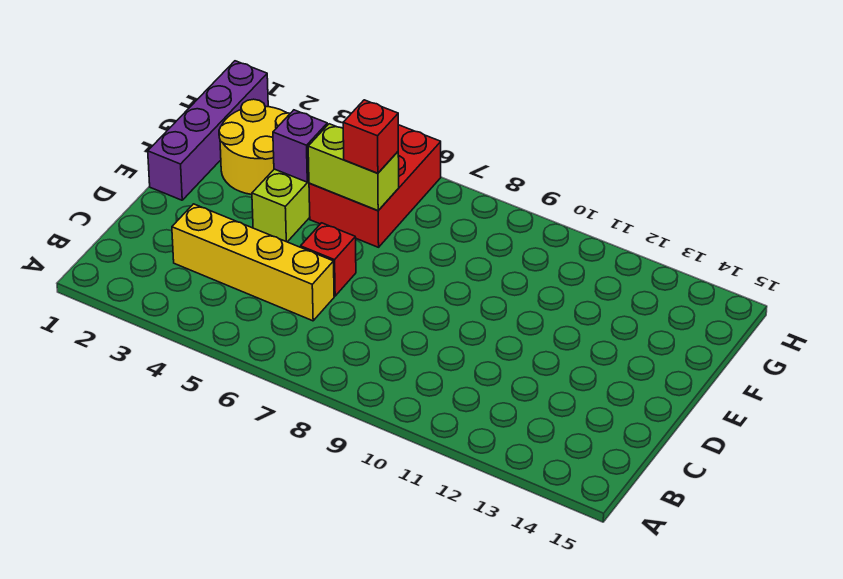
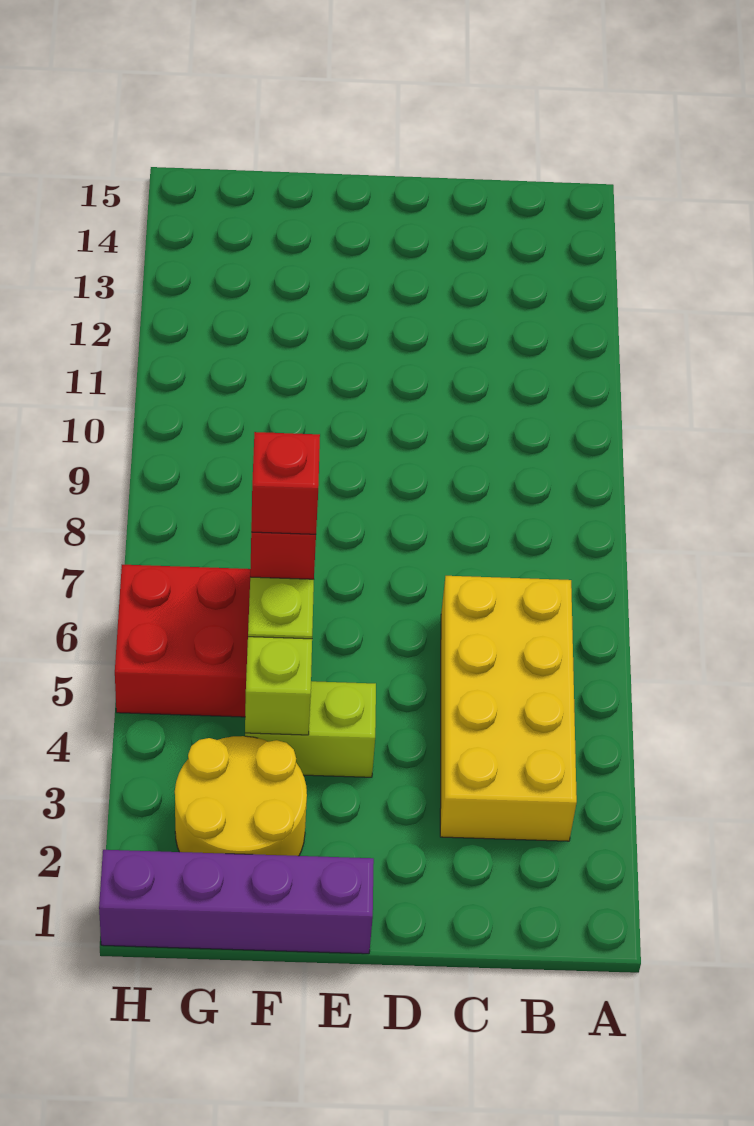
yellow 1x4 brick [172,204,334,321] -> yellow 2x4 brick [440,576,577,841]
red 1x1 brick [301,223,356,296] -> red 1x1 brick moved to [251,432,320,534]
purple 1x1 brick [273,110,327,182] -> lime 1x1 brick [245,637,312,735]

